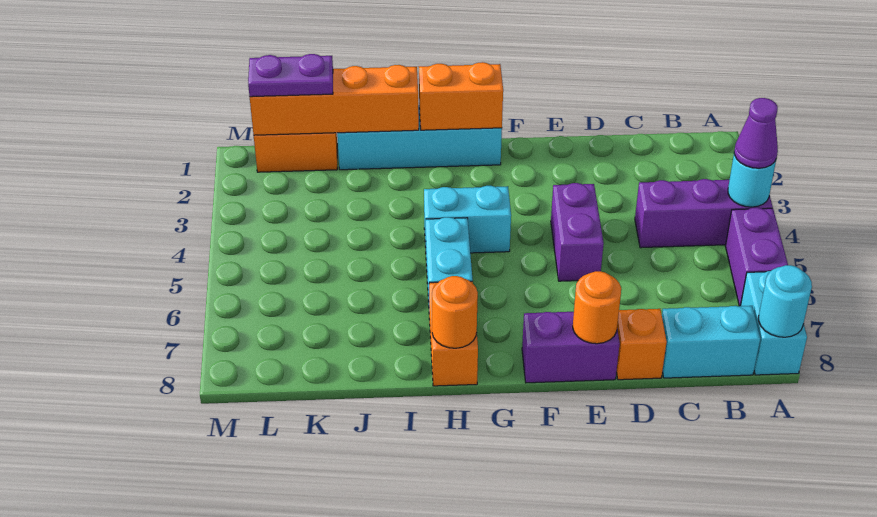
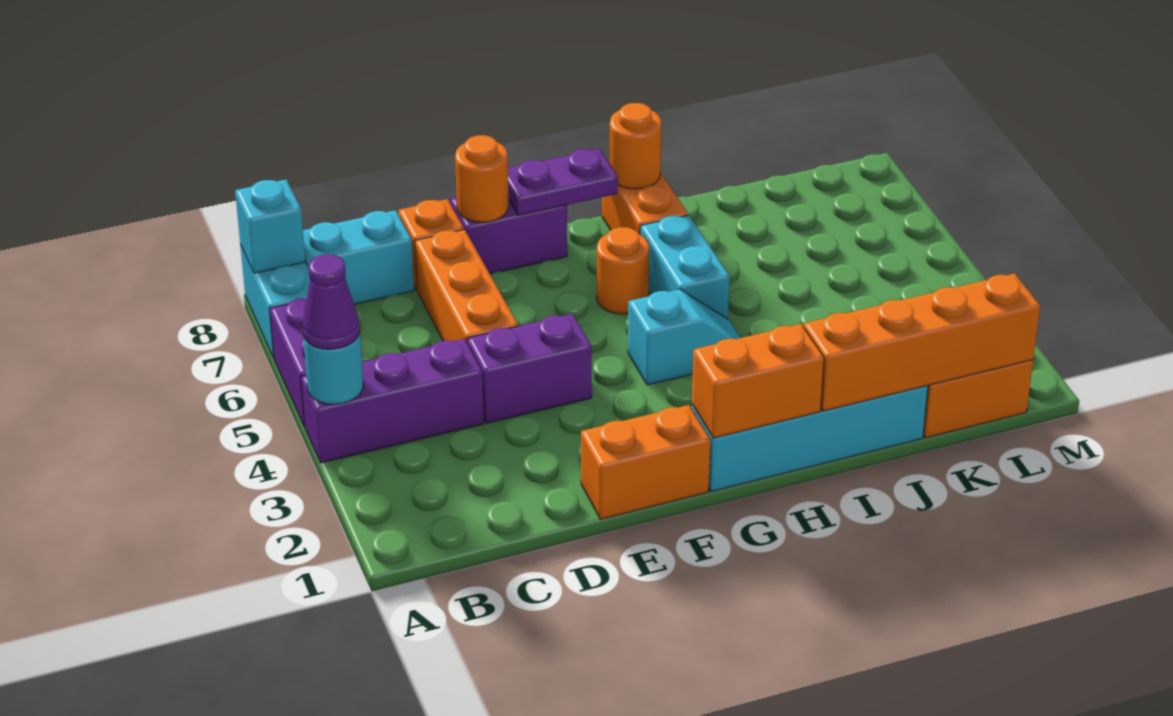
cyan 1x1 round brick [759,265,812,337] -> cyan 1x1 brick [235,179,305,273]
none -> orange 1x3 brick [415,230,518,342]
none -> orange 1x2 brick [581,405,710,519]
purple 1x2 brick [551,183,604,281] -> purple 1x2 brick turned to [467,314,592,423]
cyan 1x2 brick [424,186,511,253] -> cyan 1x2 slope [628,289,740,385]
none -> orange 1x1 round brick [597,227,649,314]
purple 1x2 plate [248,54,333,97] -> purple 1x2 plate moved to [508,149,618,215]

